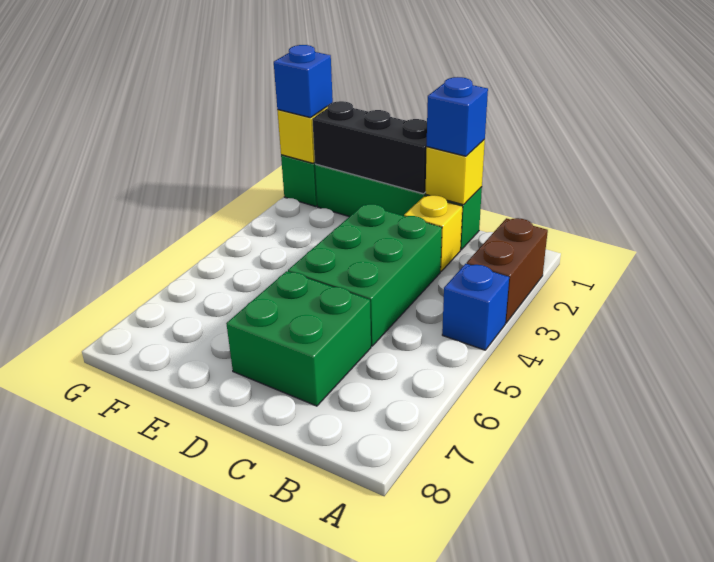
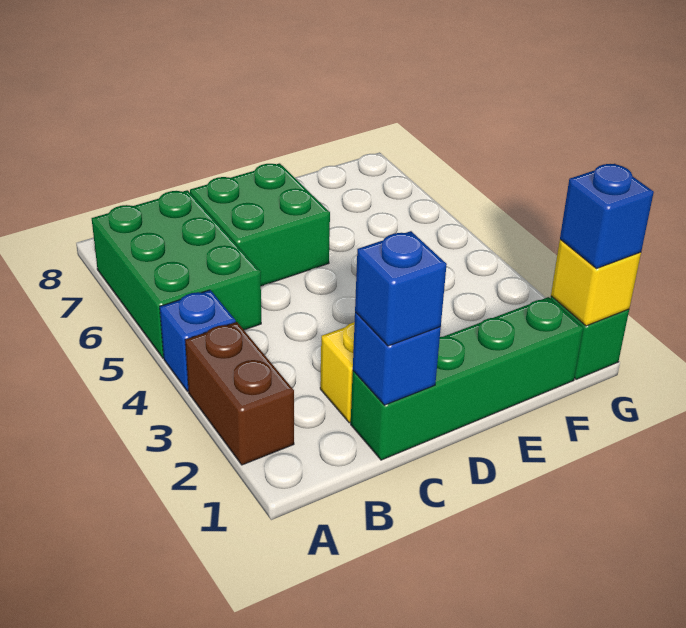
yellow 1x1 brick [426,140,485,205] -> blue 1x1 brick [353,312,441,405]
green 2x3 brick [288,204,442,346] -> green 2x3 brick moved to [92,190,261,358]
black 1x3 brick [312,101,427,194] -> none

